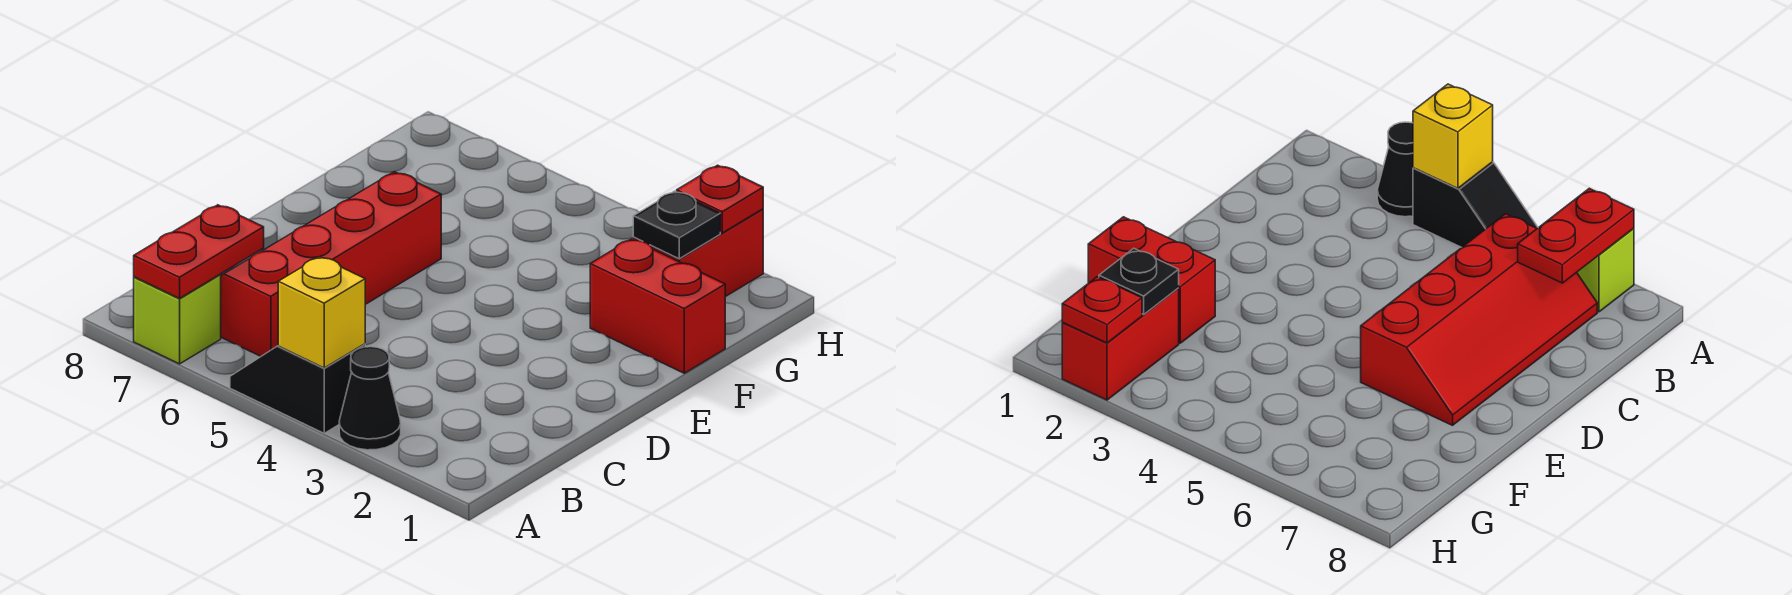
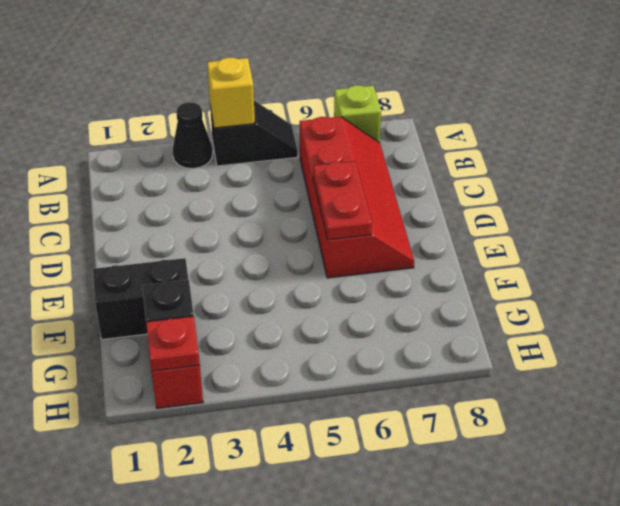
red 1x2 plate [134,205,264,298] -> red 1x2 plate moved to [313,161,372,240]
red 1x2 brick [590,239,725,373] -> black 1x2 brick [93,258,188,340]

